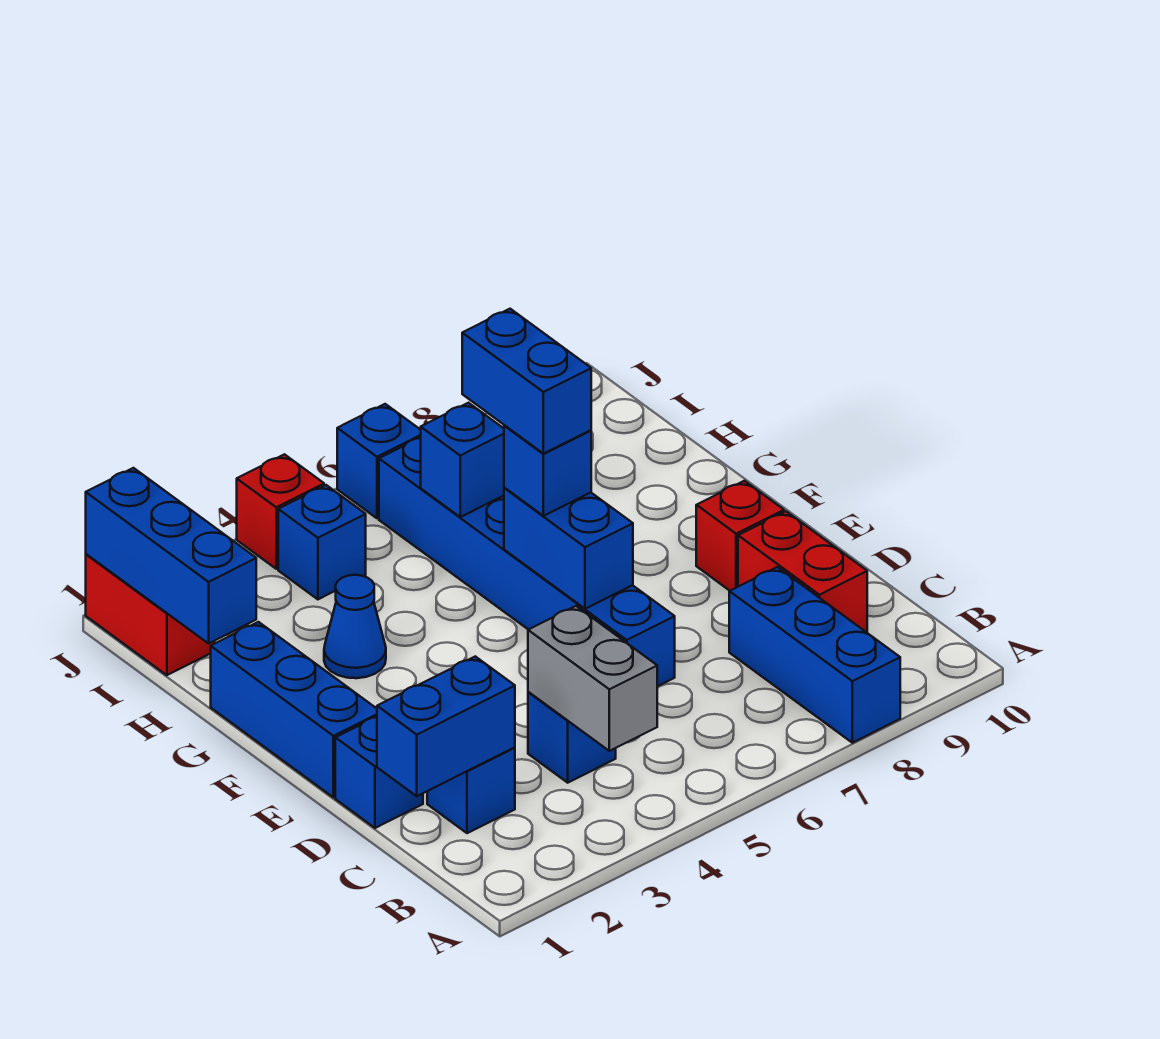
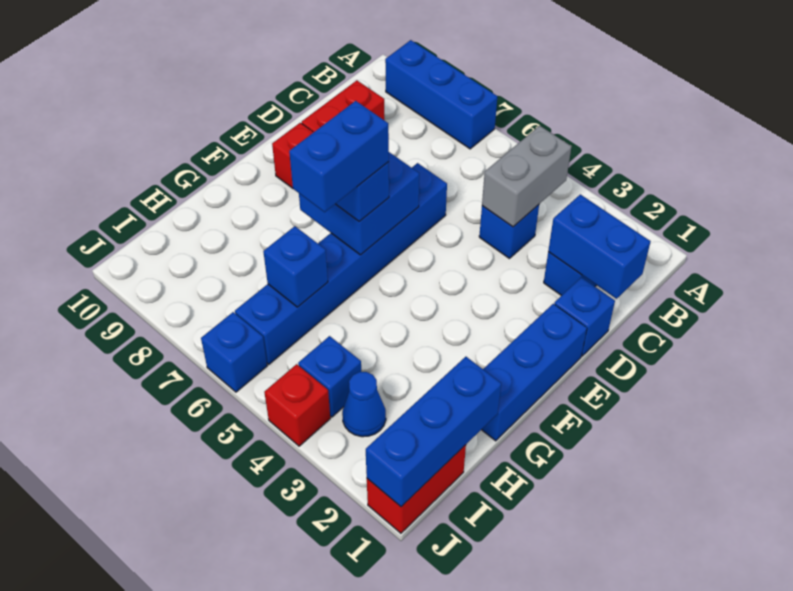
blue 1x3 brick [729,567,900,743] -> blue 1x3 brick turned to [385,40,497,149]
blue 1x2 brick [504,488,633,609] -> blue 2x2 brick [299,152,419,255]
blue 1x1 cone [324,575,386,678] -> blue 1x1 cone moved to [342,372,386,437]

